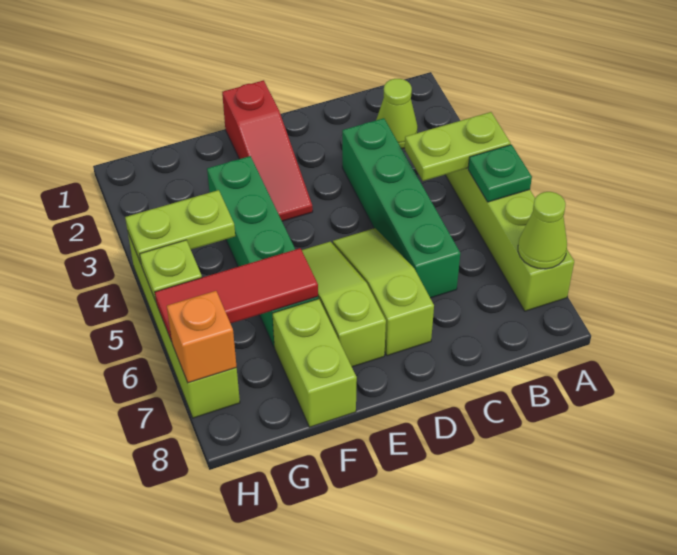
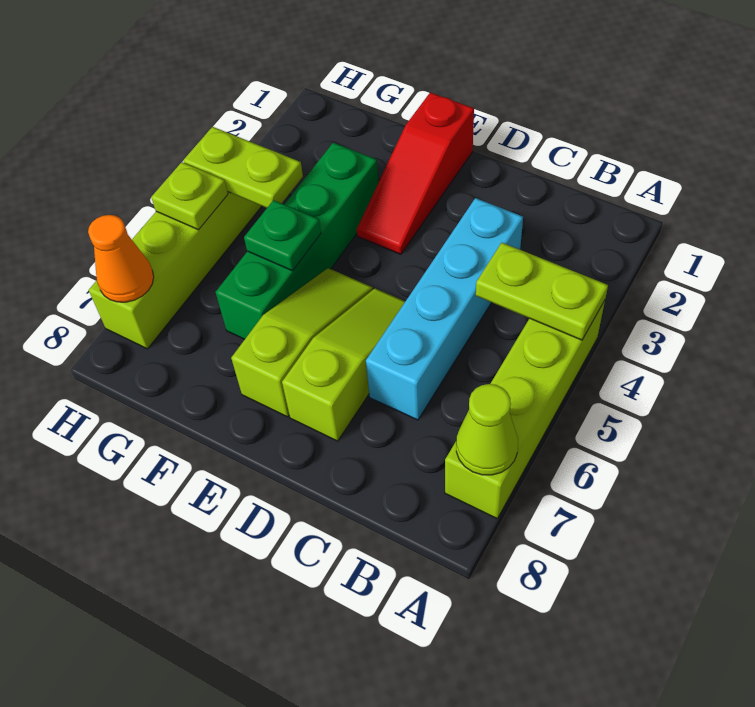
green 1x1 plate [468,145,532,202] -> green 1x1 plate moved to [244,200,321,271]
lime 1x1 cone [376,79,418,149] -> none
green 1x4 brick [342,118,460,298] -> cyan 1x4 brick [366,198,523,420]
red 1x3 tile [155,248,318,342] -> none
lime 1x2 brick [272,299,357,427] -> none
orange 1x1 brick [167,291,237,383] -> orange 1x1 cone [88,215,154,302]

